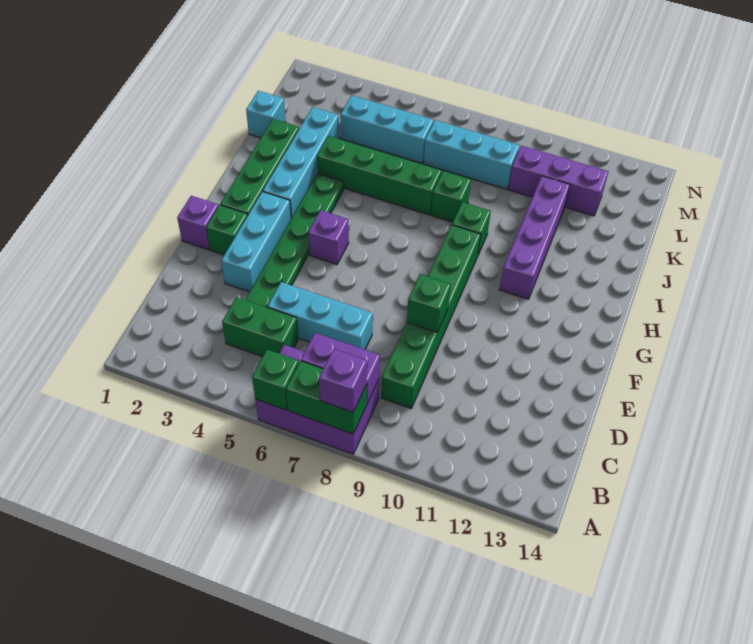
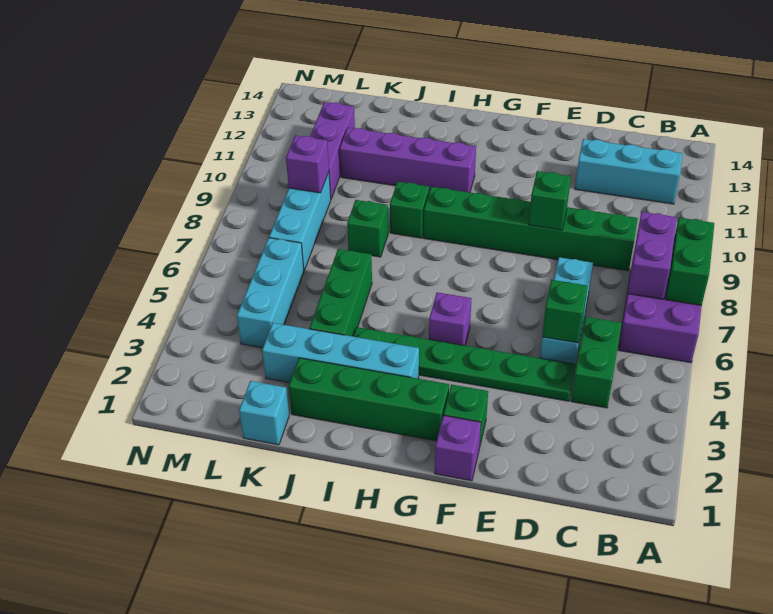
green 1x1 brick [252,350,299,410] -> green 1x1 brick moved to [542,280,588,343]
purple 1x1 brick [319,349,367,412] -> purple 1x1 brick moved to [286,136,329,193]
cyan 1x3 brick [221,192,291,292] -> cyan 1x3 brick moved to [575,139,683,204]
green 1x4 brick [317,136,442,215] -> green 1x3 brick [310,249,372,336]

